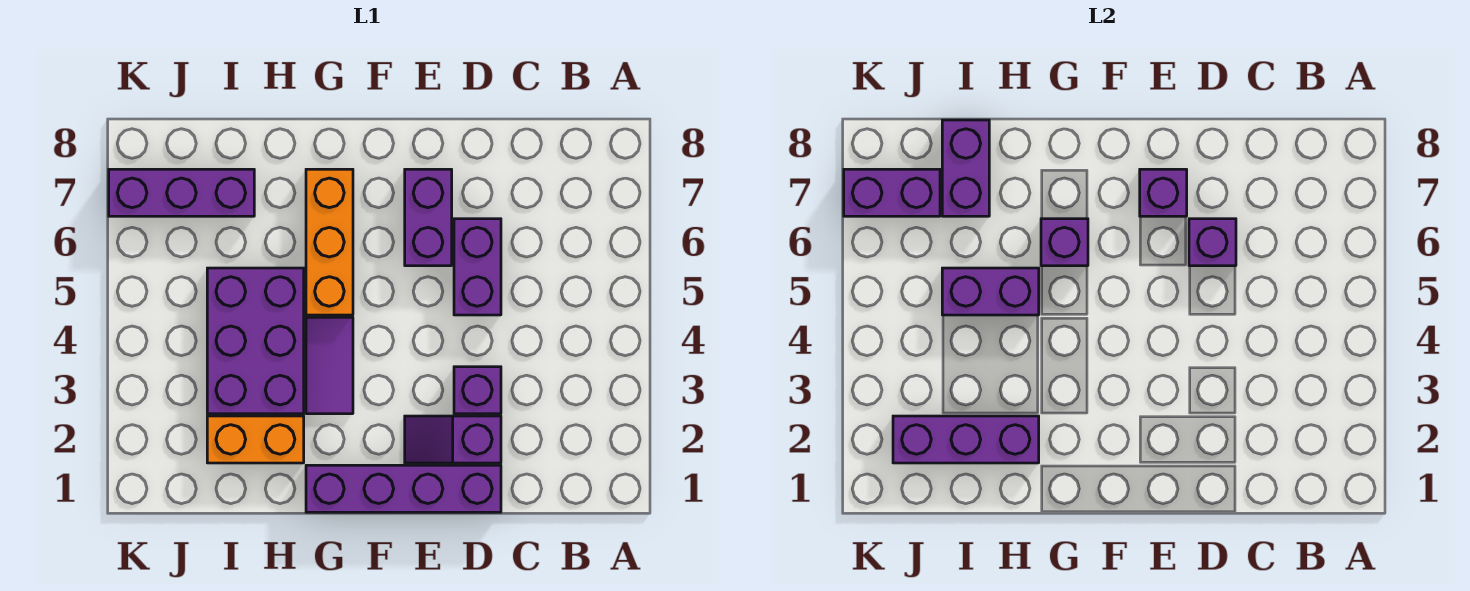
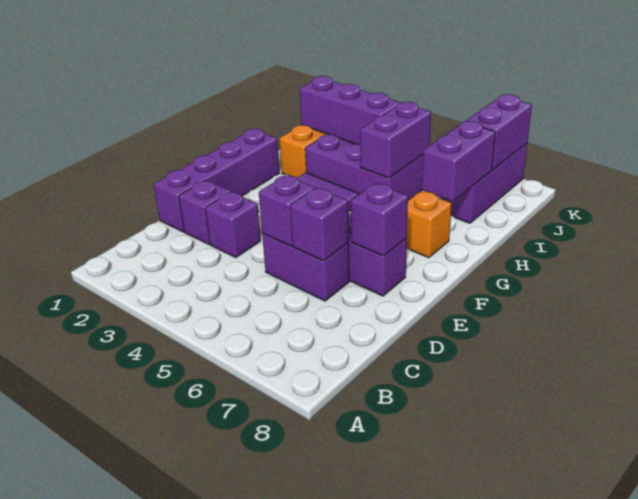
orange 1x3 brick [306,169,353,315] -> orange 1x1 brick [406,191,452,258]
purple 1x1 brick [1041,219,1088,266] -> purple 1x1 brick moved to [259,175,315,246]
purple 1x3 brick [893,416,1039,463] -> purple 1x3 brick turned to [300,76,401,145]
purple 1x2 brick [942,120,989,216] -> purple 1x2 brick turned to [422,121,495,201]

